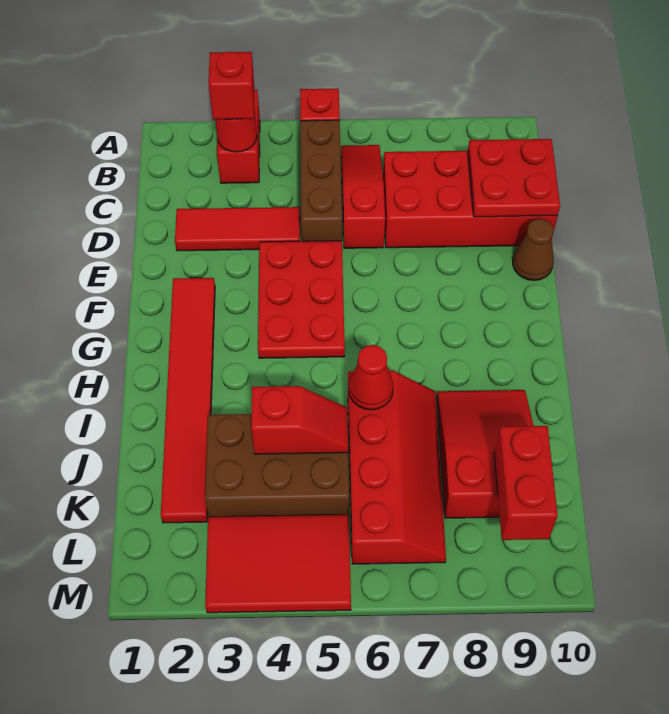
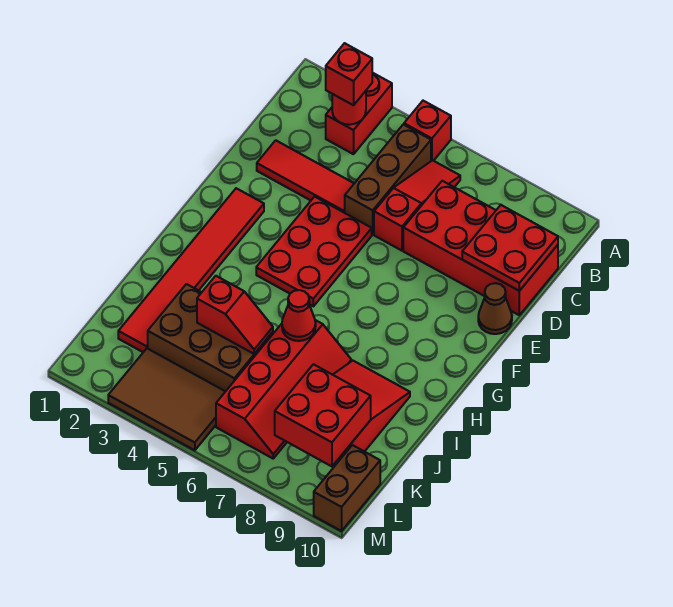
red 1x2 brick [494,426,558,540] -> red 2x2 brick [275,364,371,466]
red 2x3 tile [205,515,351,613] -> brown 2x3 tile [108,348,226,450]
none -> brown 1x2 brick [314,445,380,531]

